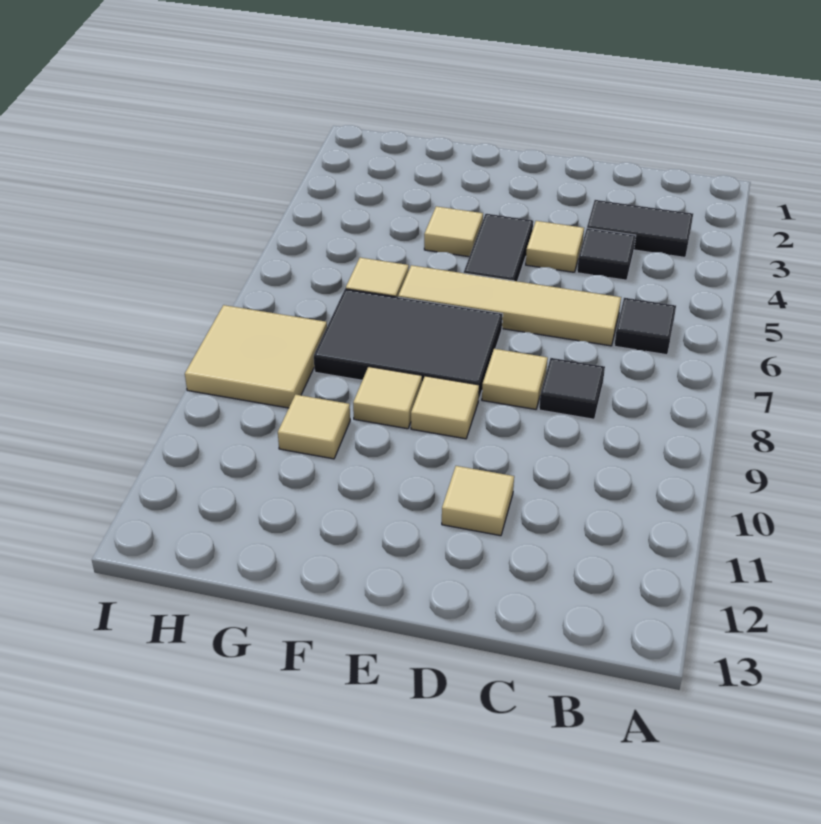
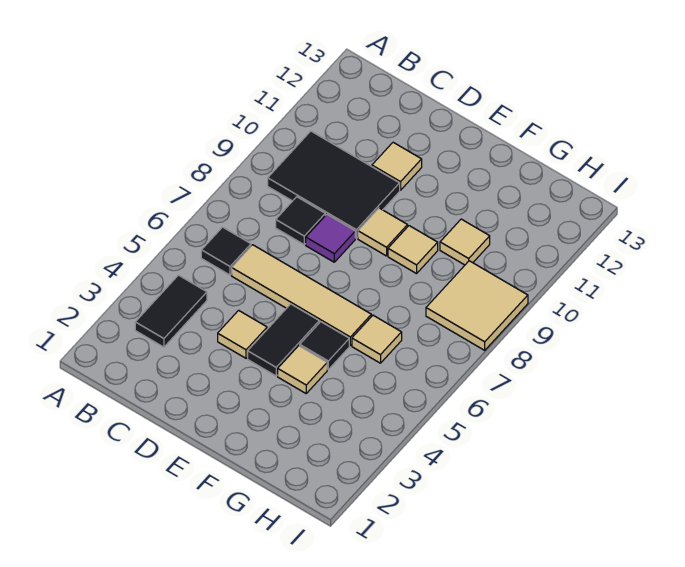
black 1x2 tile [587,200,693,257] -> black 1x2 tile turned to [135,275,207,347]
black 1x1 tile [577,228,636,280] -> black 1x1 tile moved to [300,322,349,369]
tan 1x1 tile [482,349,548,409] -> purple 1x1 tile [306,215,355,262]
black 2x3 tile [314,289,503,399] -> black 2x3 tile moved to [268,131,400,238]

